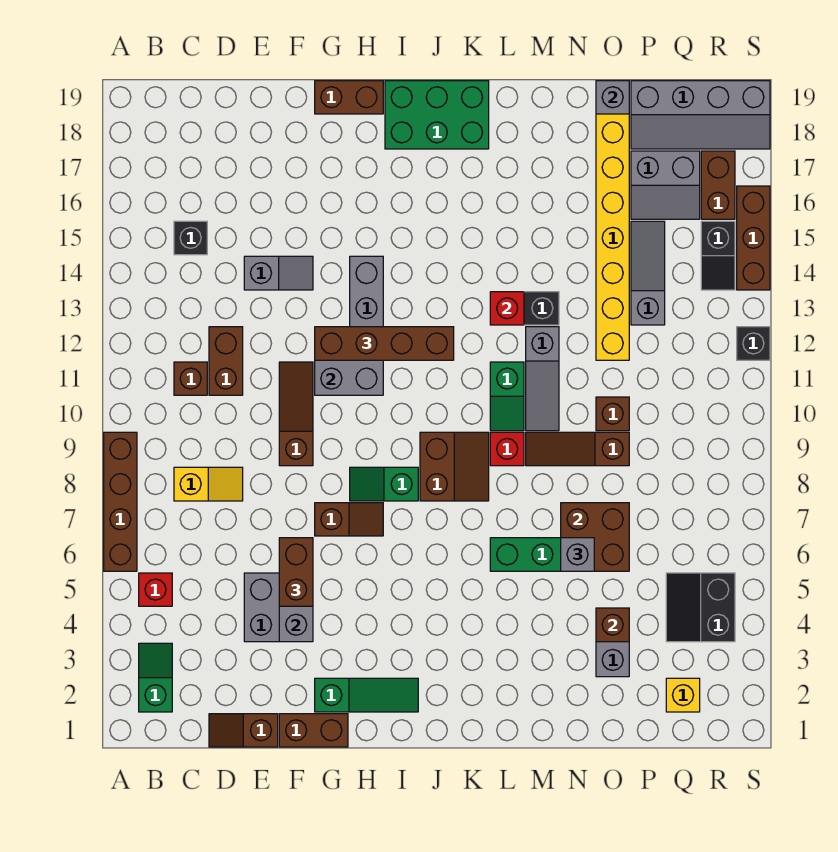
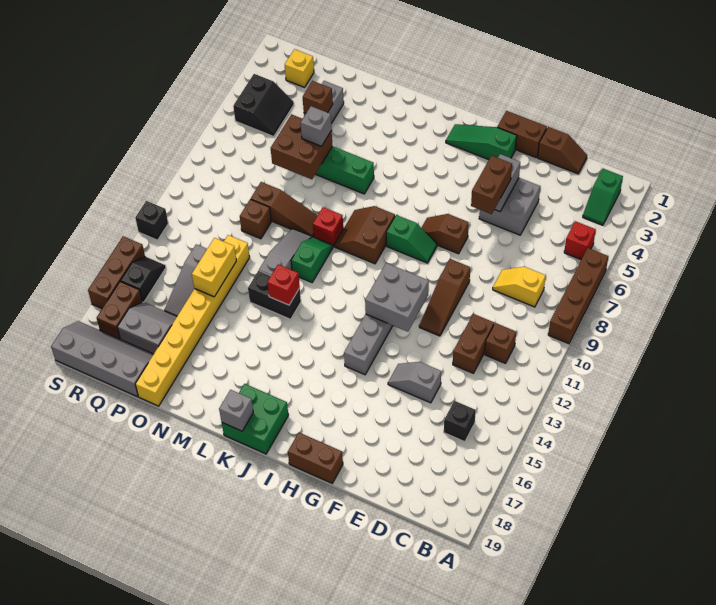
brown 1x4 brick [315,327,454,360] -> none
green 2x3 brick [385,81,489,149] -> green 2x2 brick [222,384,288,454]
none -> yellow 1x2 brick [192,238,236,297]
grey 1x1 brick [596,81,629,114] -> grey 1x1 brick moved to [219,390,253,431]

